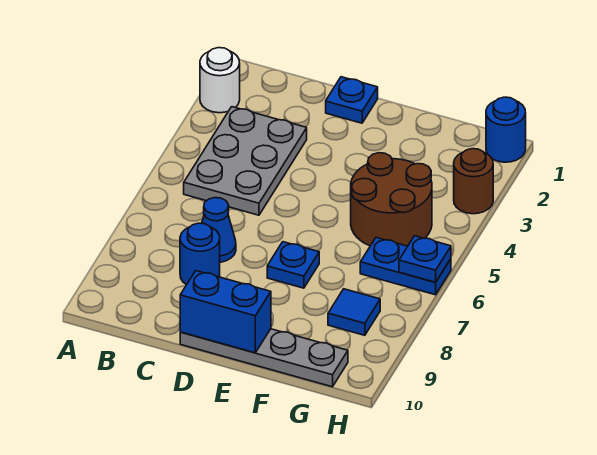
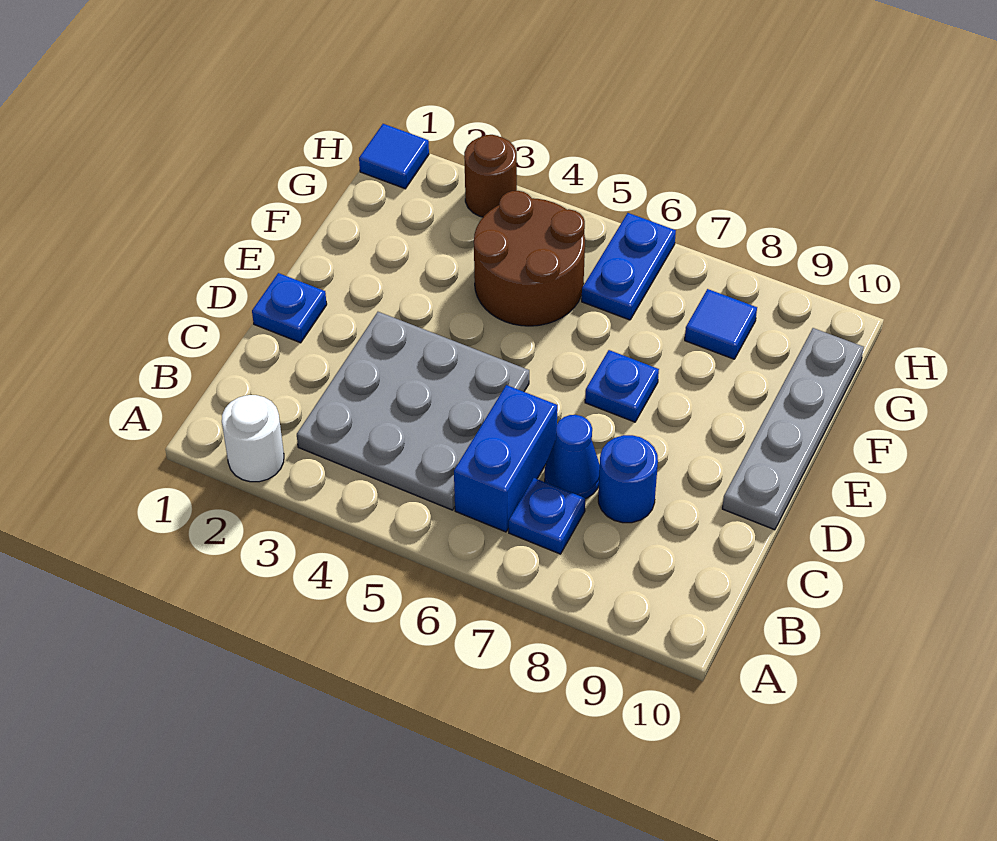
grey 2x3 plate [184,107,307,215] -> grey 3x3 plate [297,312,529,510]
blue 1x2 brick [180,271,271,353] -> blue 1x2 brick moved to [454,385,557,532]
blue 1x1 round brick [486,97,526,162] -> blue 1x1 tile [359,124,429,189]
blue 1x1 plate [399,236,451,282] -> blue 1x1 plate moved to [509,478,585,554]

